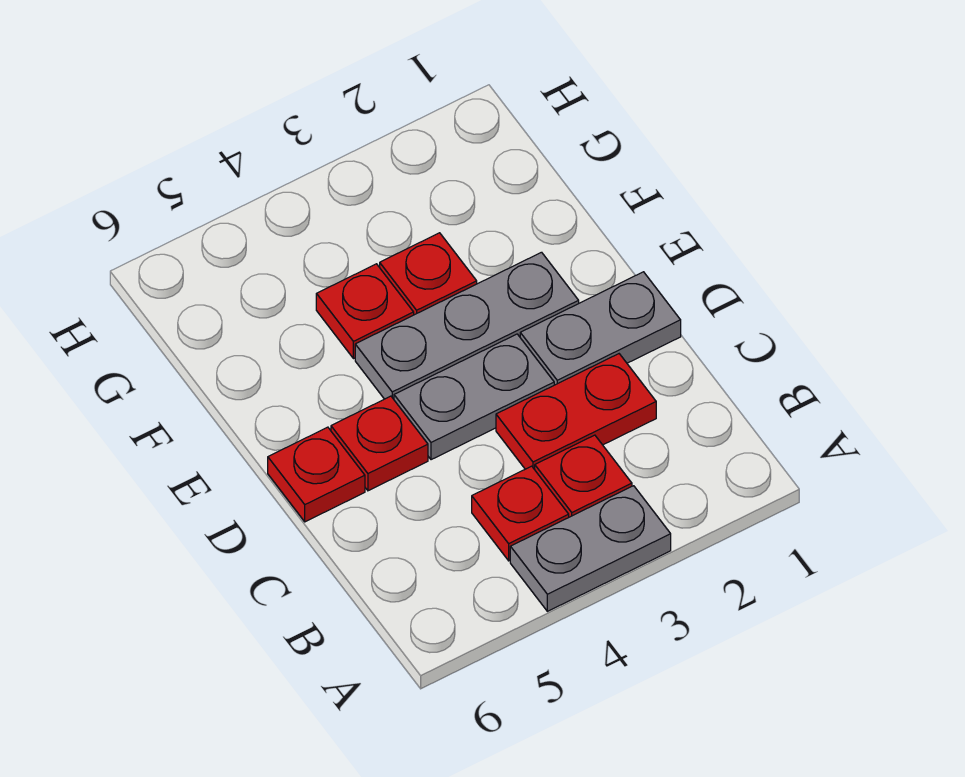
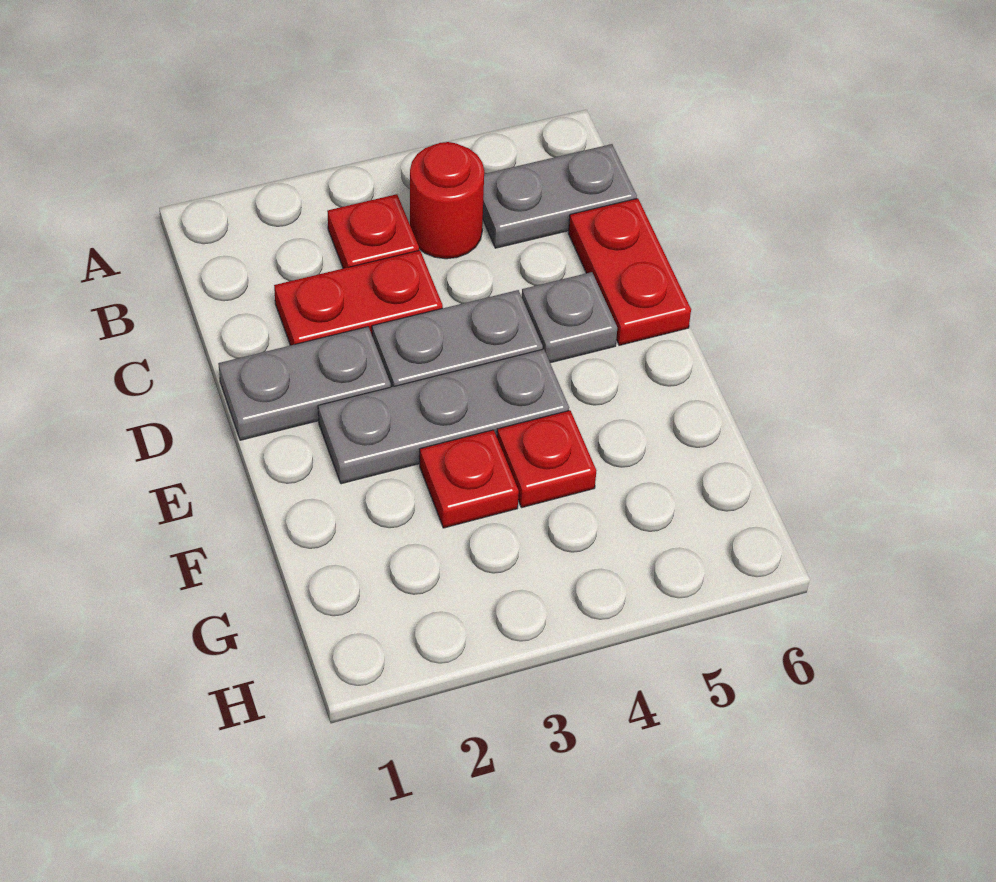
grey 1x2 plate [510,486,671,611] -> grey 1x2 plate moved to [483,144,637,248]
red 1x1 plate [472,466,569,561] -> red 1x1 round brick [410,142,484,259]
red 1x1 plate [331,396,428,491] -> grey 1x1 plate [522,272,617,363]
red 1x1 plate [268,427,365,522] -> red 1x2 plate [568,198,691,345]

